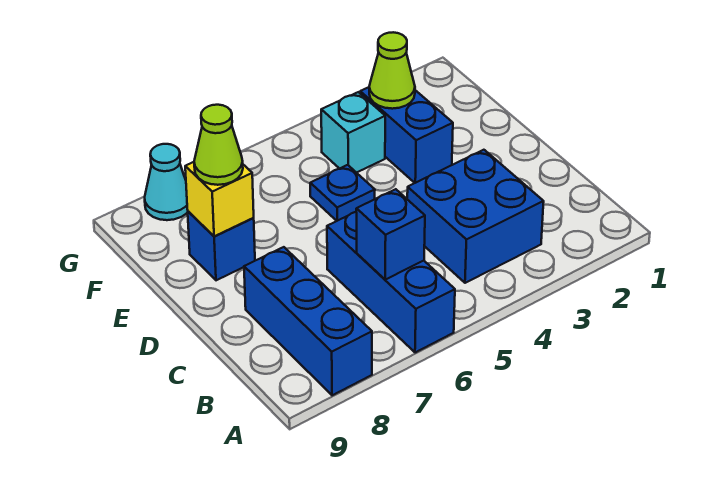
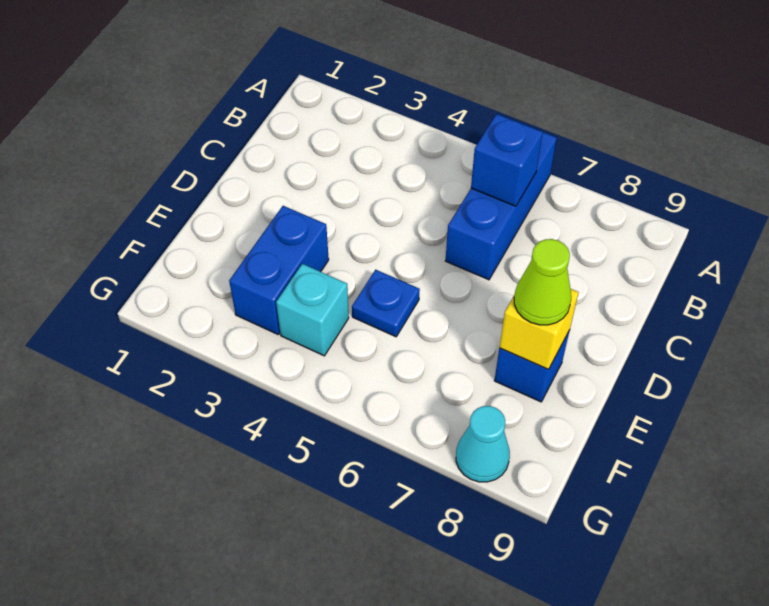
blue 1x3 brick [244,247,372,395] -> none
blue 2x2 brick [407,150,544,283] -> none
lime 1x1 cone [369,32,415,109] -> none

